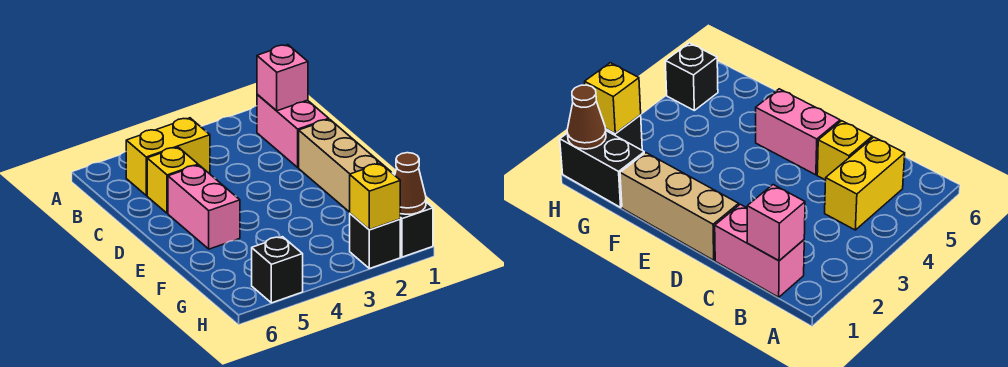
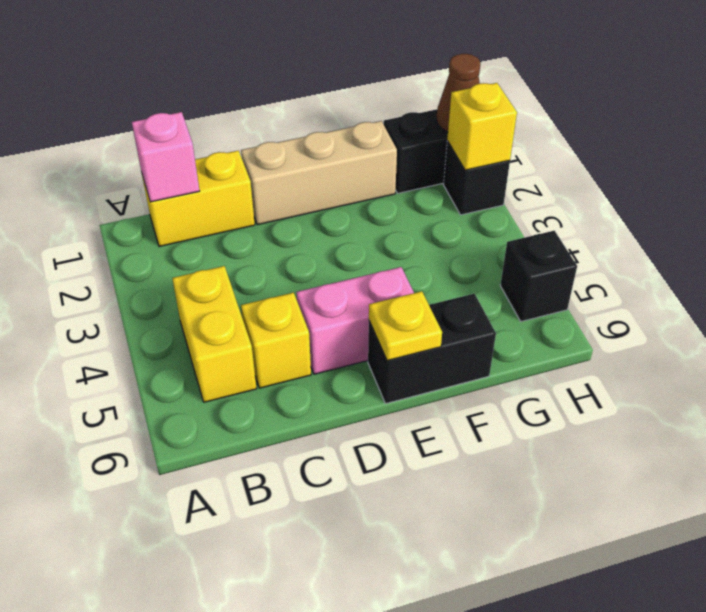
pink 1x2 brick [257,94,329,167] -> yellow 1x2 brick [142,151,255,247]
none -> black 1x2 brick [368,294,496,404]
none -> yellow 1x1 plate [369,291,442,361]

